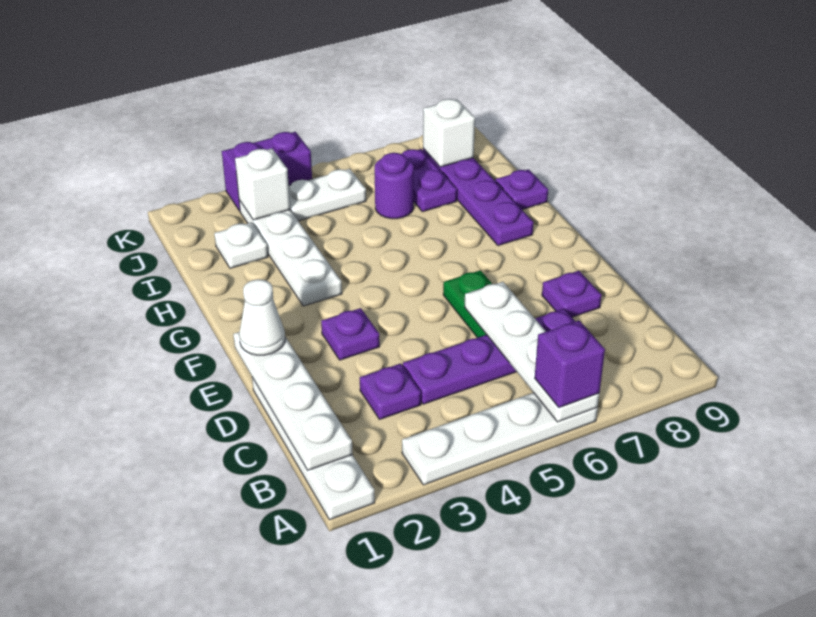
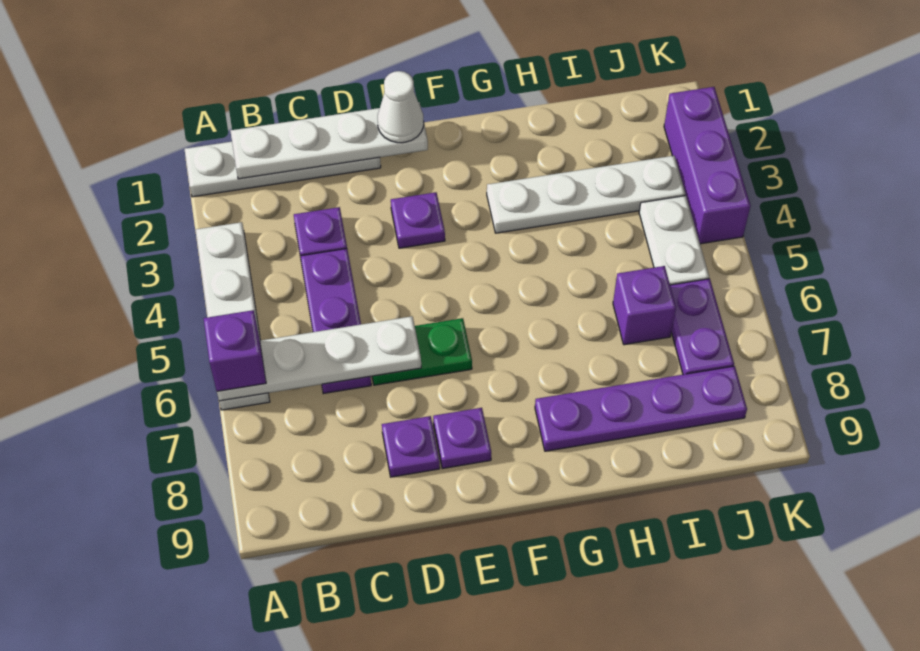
purple 1x4 plate [403,309,576,404] -> purple 1x3 plate [300,249,371,394]
purple 1x1 plate [495,169,548,209] -> purple 1x1 plate moved to [433,408,491,469]
white 1x1 plate [214,222,268,268] -> none
purple 1x1 round brick [375,153,414,219] -> purple 1x1 brick [613,266,676,345]
purple 1x2 plate [402,149,457,212] -> purple 1x2 plate turned to [670,279,734,374]
white 1x1 brick [235,149,290,220] -> none
white 1x1 brick [423,99,475,167] -> none
purple 1x2 brick [222,132,312,211] -> purple 1x3 brick [664,87,750,244]

